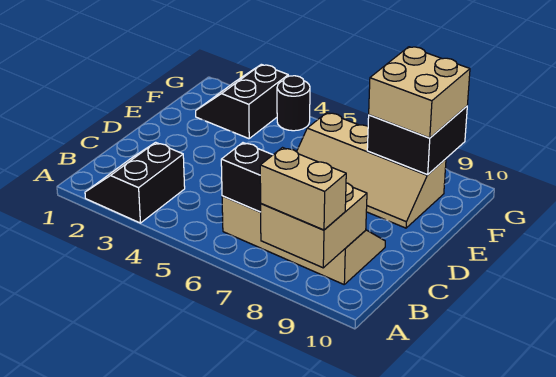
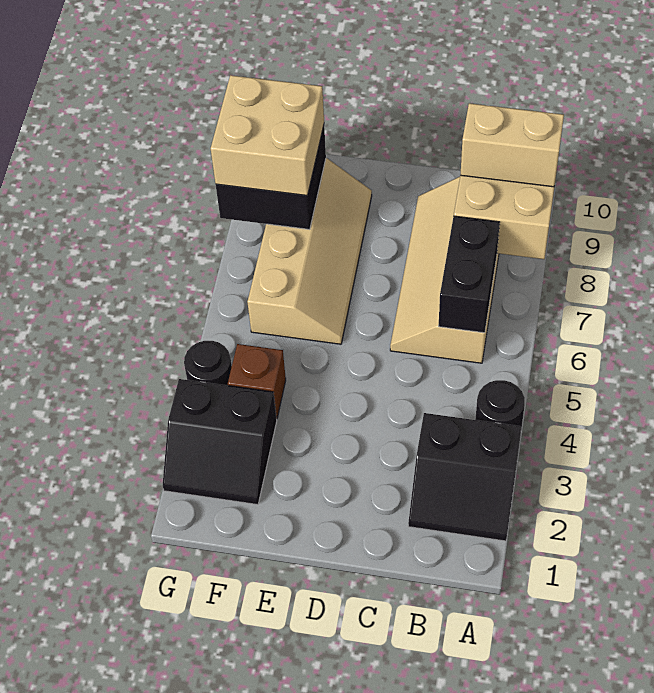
none -> black 1x1 round brick [475,380,525,426]
tan 1x2 brick [260,148,346,230] -> tan 1x2 brick turned to [461,103,564,187]
none -> brown 1x1 brick [228,344,286,419]

